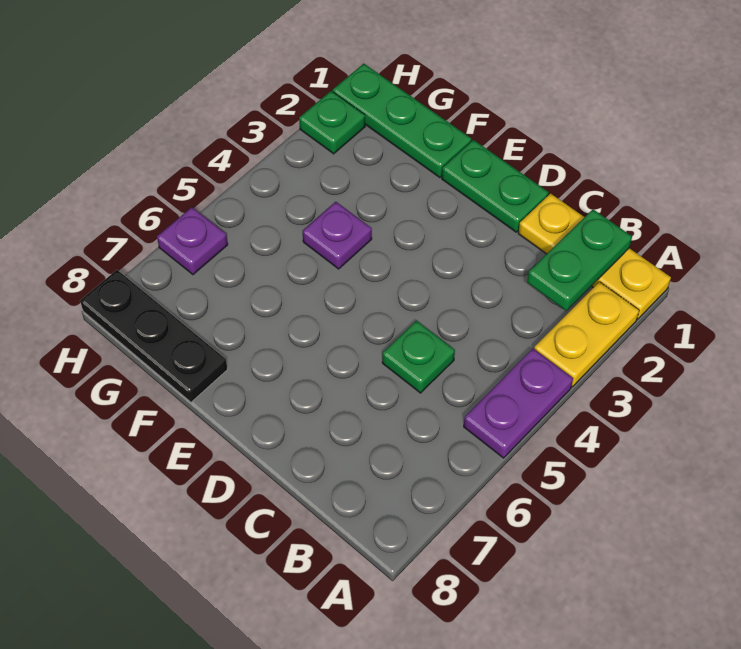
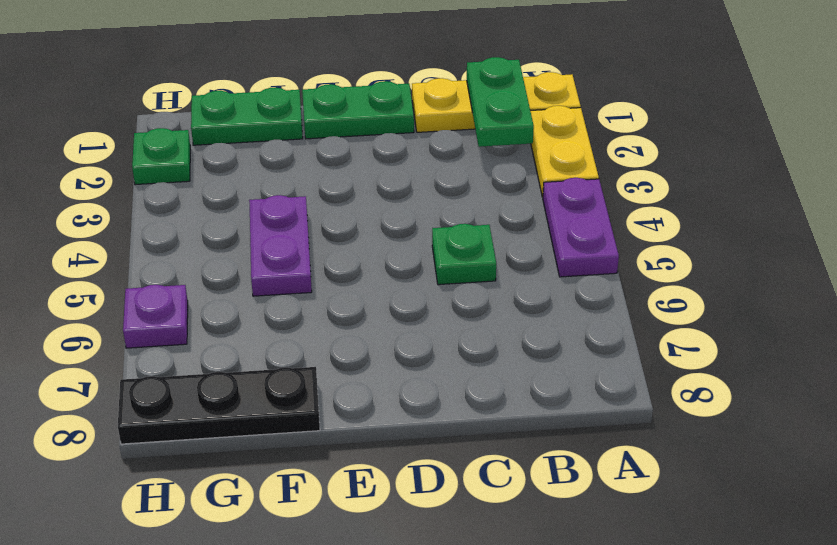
green 1x3 plate [333,64,471,178] -> green 1x2 plate [191,88,303,145]
purple 1x1 plate [303,202,372,269] -> purple 1x2 plate [249,195,312,296]

